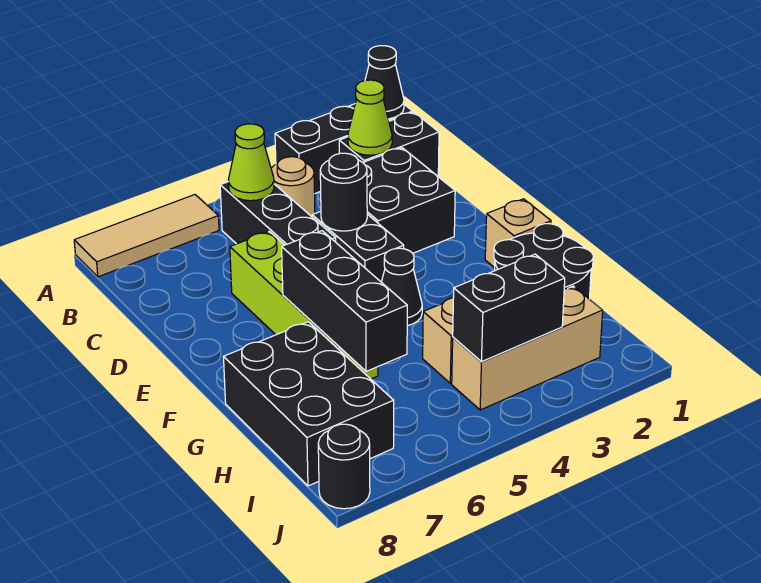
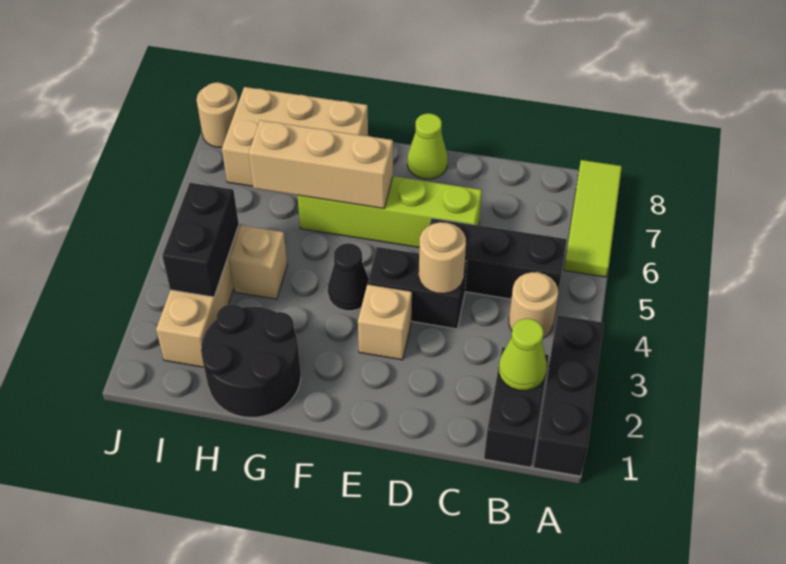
black 1x1 cone [365,46,404,119] -> none
tan 1x3 tile [74,195,219,277] -> lime 1x3 tile [564,160,622,277]
lime 1x1 cone [229,124,274,201] -> lime 1x1 cone moved to [407,113,448,179]
black 2x2 brick [363,148,455,253] -> none
black 1x1 round brick [320,153,367,231] -> tan 1x1 round brick [419,222,466,293]
tan 1x1 brick [485,199,551,268] -> tan 1x1 brick moved to [358,284,412,360]
black 1x3 brick [282,231,407,371] -> tan 1x3 brick [249,120,393,209]
black 2x3 brick [224,322,394,486] -> tan 2x3 brick [222,87,368,186]
black 1x1 round brick [318,424,370,509] -> tan 1x1 round brick [197,82,238,147]

